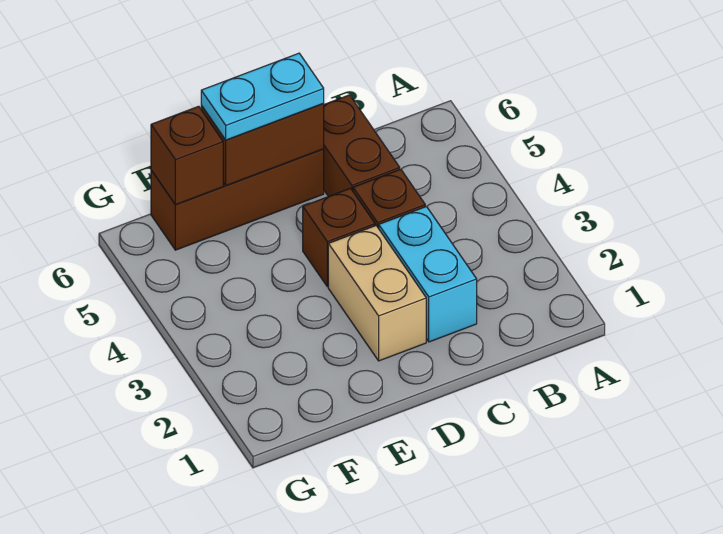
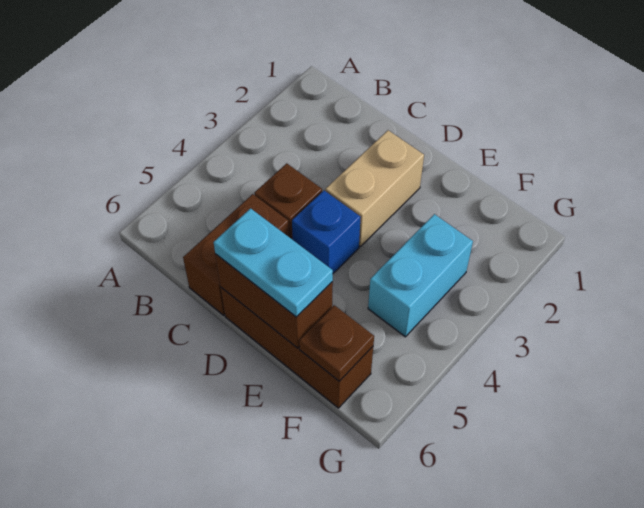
cyan 1x2 brick [379,206,477,342] -> cyan 1x2 brick moved to [368,214,473,337]
brown 1x1 brick [303,188,375,287] -> blue 1x1 brick [292,191,361,273]
brown 1x1 brick [151,106,223,205] -> brown 1x1 plate [299,305,374,381]

